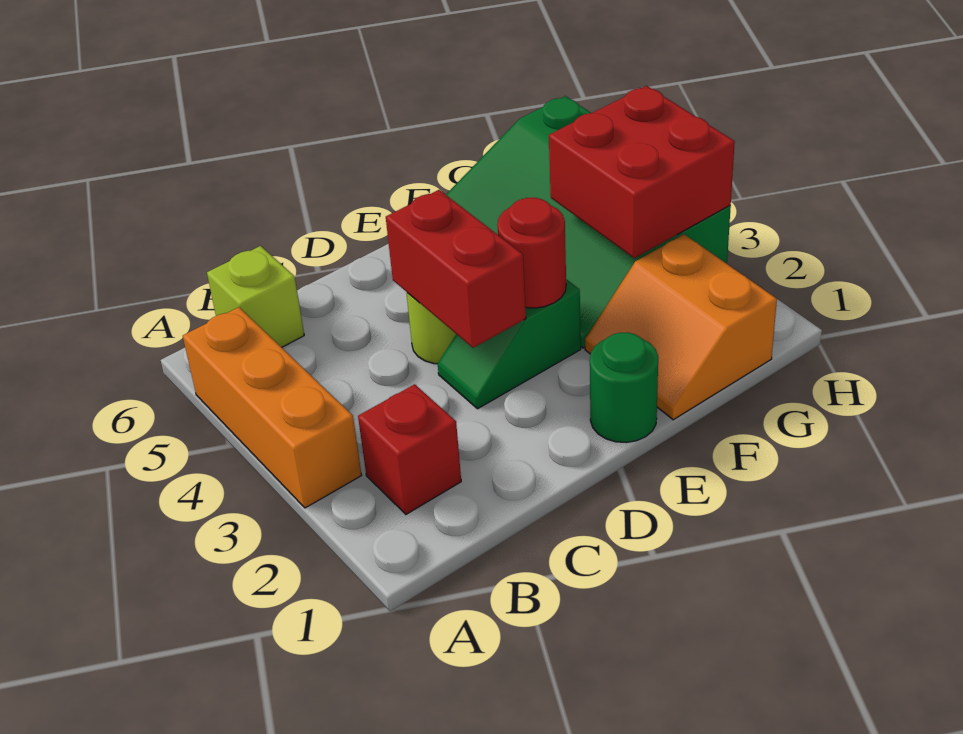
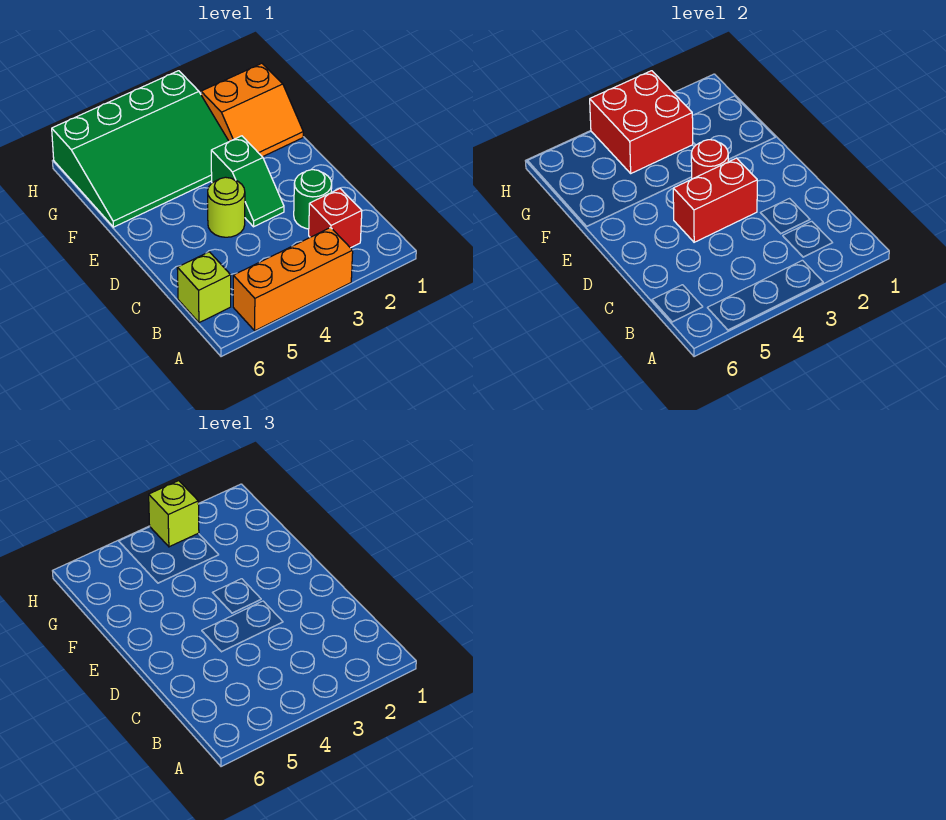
green 1x1 round brick [590,332,658,443] -> green 1x1 round brick moved to [294,170,332,229]
none -> lime 1x1 brick [149,481,199,547]

